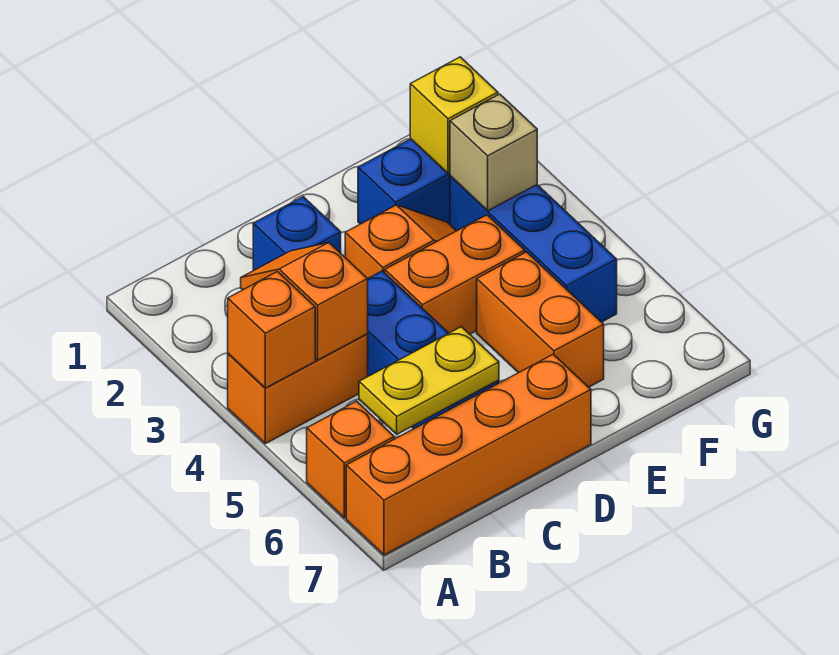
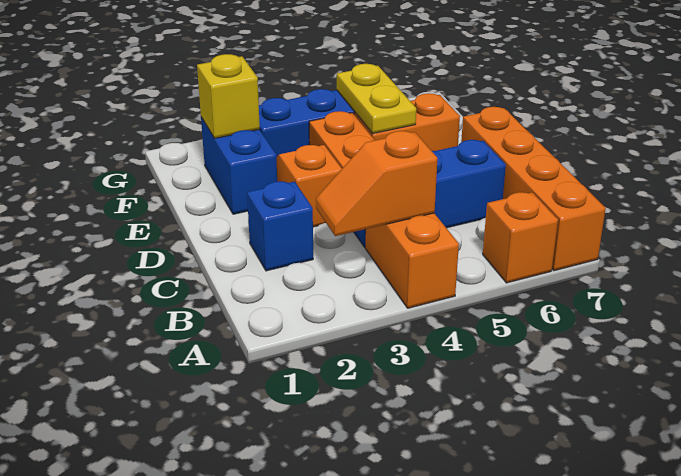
orange 1x1 brick [228,272,315,388] -> none
yellow 1x2 plate [359,327,499,434] -> yellow 1x2 plate moved to [337,64,416,134]
tan 1x1 brick [450,94,537,211] -> none

